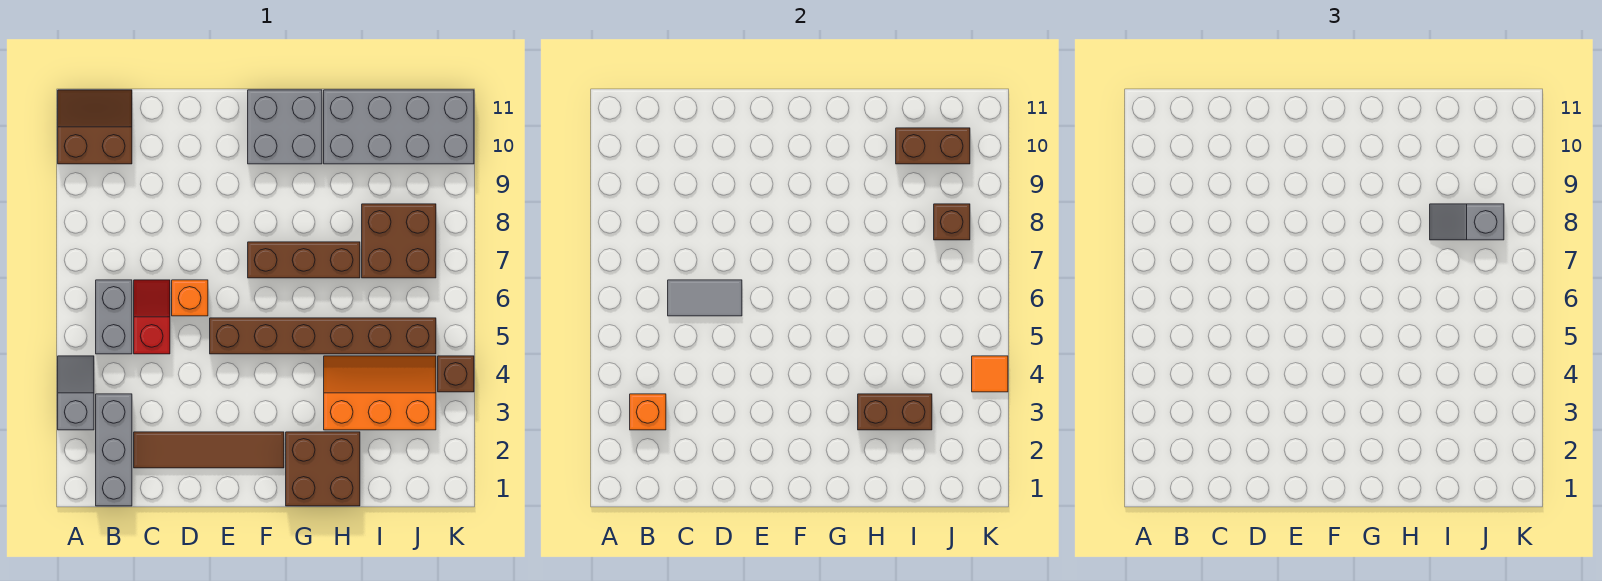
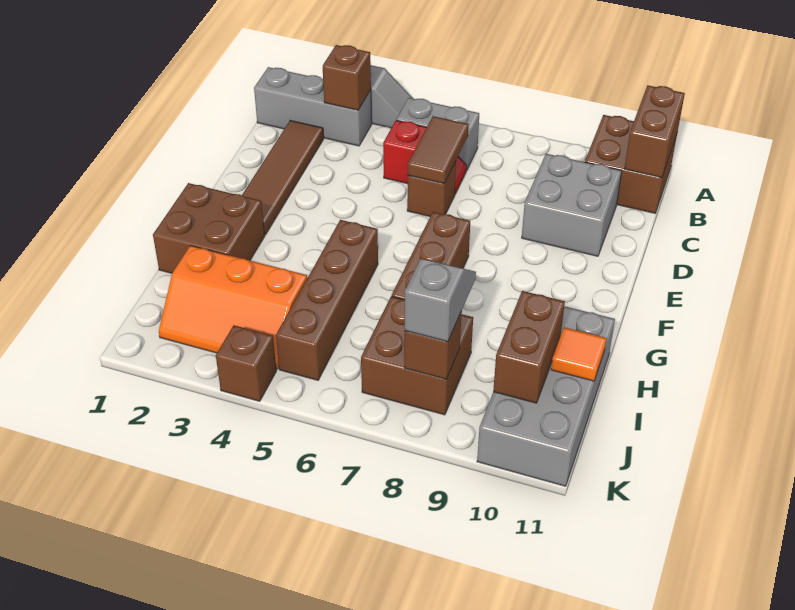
brown 2x2 slope [58,90,132,164] -> brown 2x2 brick [585,115,677,213]
orange 1x1 brick [630,394,666,430] -> brown 1x1 brick [323,45,371,110]
grey 1x2 tile [668,280,742,316] -> brown 1x2 tile [408,116,469,184]
orange 1x1 brick [172,280,208,316] -> brown 1x1 brick [407,161,456,216]
brown 1x6 brick [210,318,436,354] -> brown 1x4 brick [276,220,378,380]
grey 2x2 brick [248,90,322,164] -> grey 2x2 brick moved to [522,154,622,256]
orange 2x3 slope [324,356,436,430] -> orange 2x3 slope turned to [159,246,307,369]
brown 1x2 brick [858,394,932,430] -> brown 1x2 brick moved to [624,85,685,177]
orange 1x1 tile [972,356,1008,392] -> orange 1x1 tile moved to [551,327,606,381]

